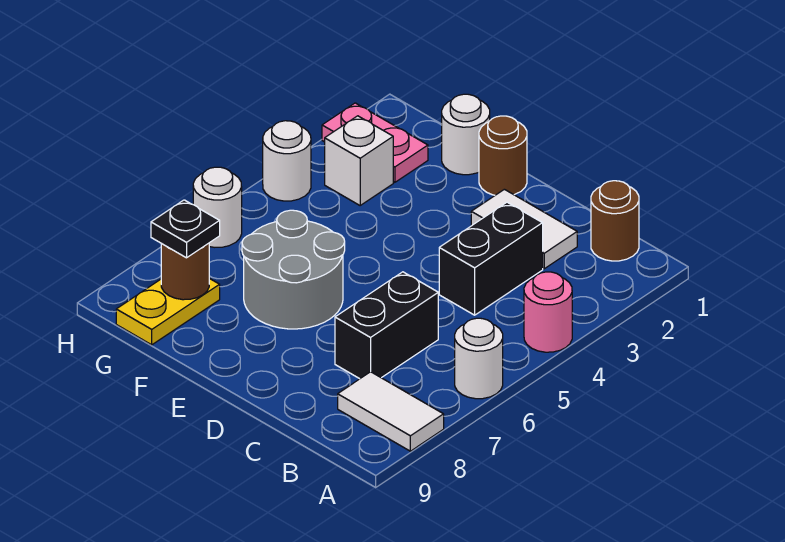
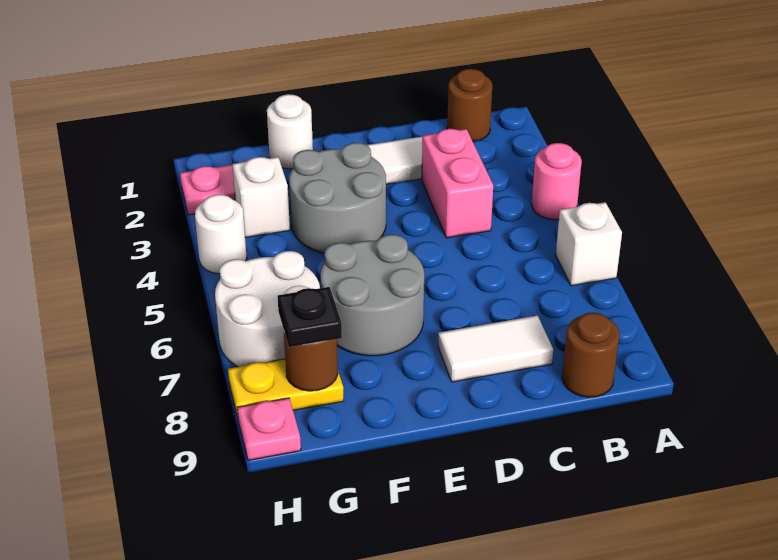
white 1x1 round brick [455,318,503,399] -> white 1x1 brick [556,202,622,286]
white 1x2 tile [338,372,444,451] -> white 1x2 tile moved to [438,316,553,382]
black 1x2 brick [439,202,543,315] -> pink 1x2 brick [422,129,493,238]
black 1x2 brick [335,272,438,379] -> none
brown 1x1 round brick [479,116,527,195] -> brown 1x1 round brick moved to [562,313,620,397]
none -> grey 2x2 round brick [289,143,386,253]
yellow 1x2 plate [116,278,220,345] -> yellow 1x2 plate turned to [228,359,344,418]
white 1x1 round brick [193,167,242,247] -> white 2x2 round brick [215,251,320,367]
none -> pink 1x1 plate [237,398,301,460]

